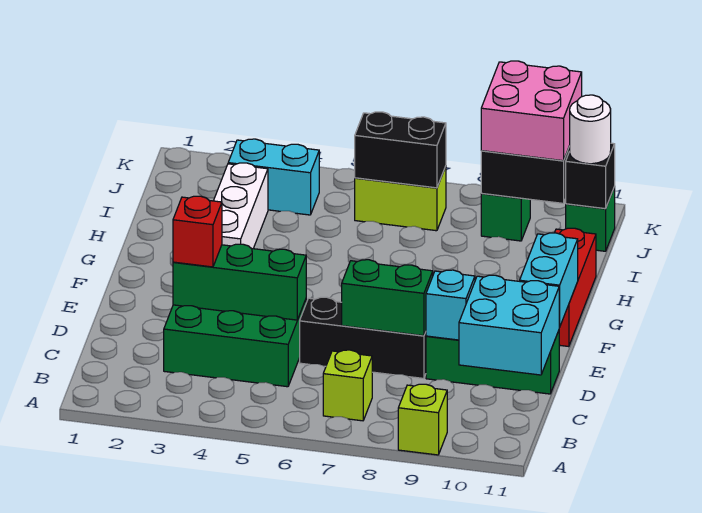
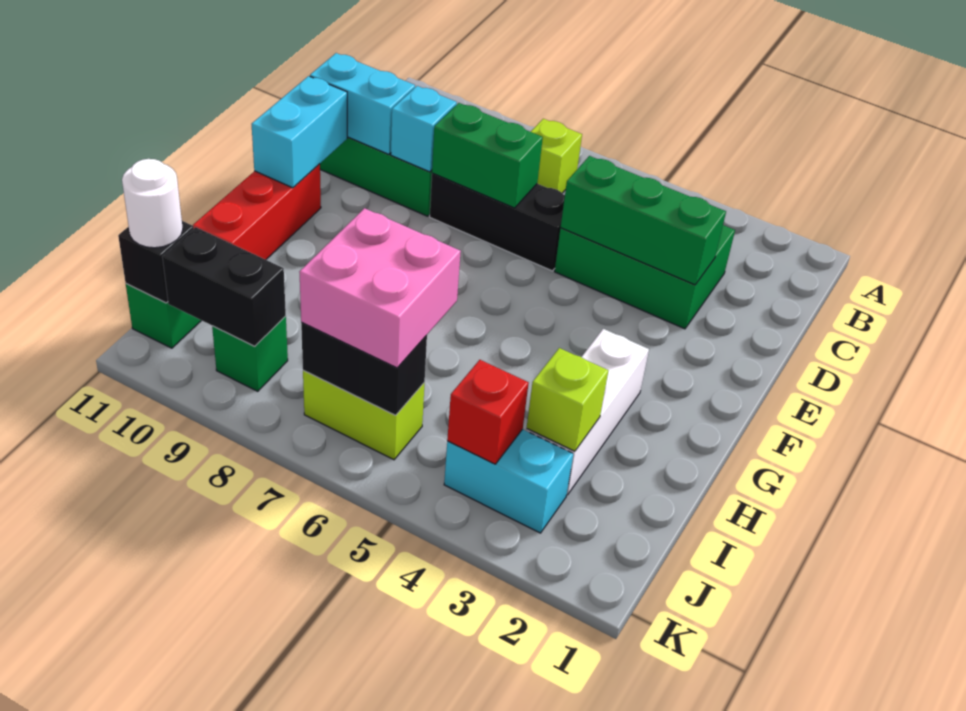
lime 1x1 brick [398,384,447,455] -> lime 1x1 brick moved to [527,348,608,451]
cyan 2x2 brick [459,275,559,375] -> cyan 1x2 brick [310,53,415,154]
red 1x1 brick [173,196,222,267] -> red 1x1 brick moved to [447,360,529,464]
pink 2x2 brick [481,61,582,161] -> pink 2x2 brick moved to [300,208,461,368]

